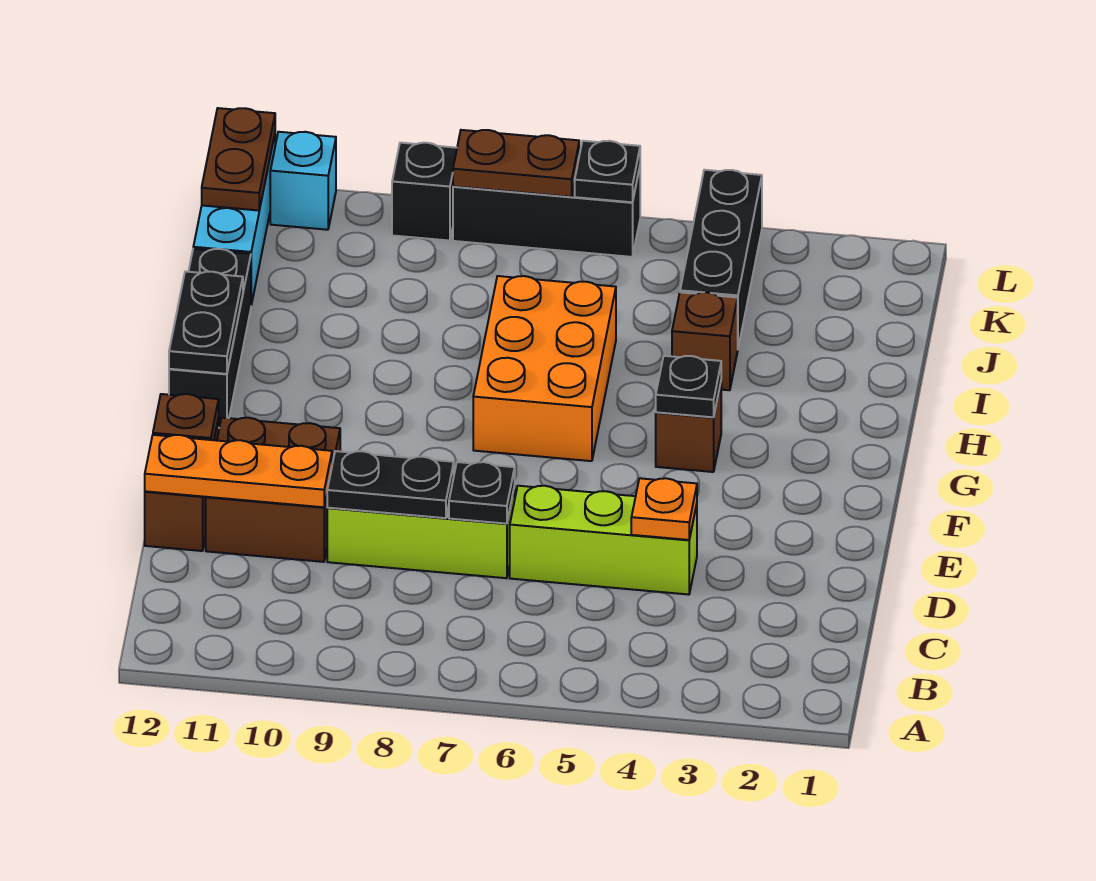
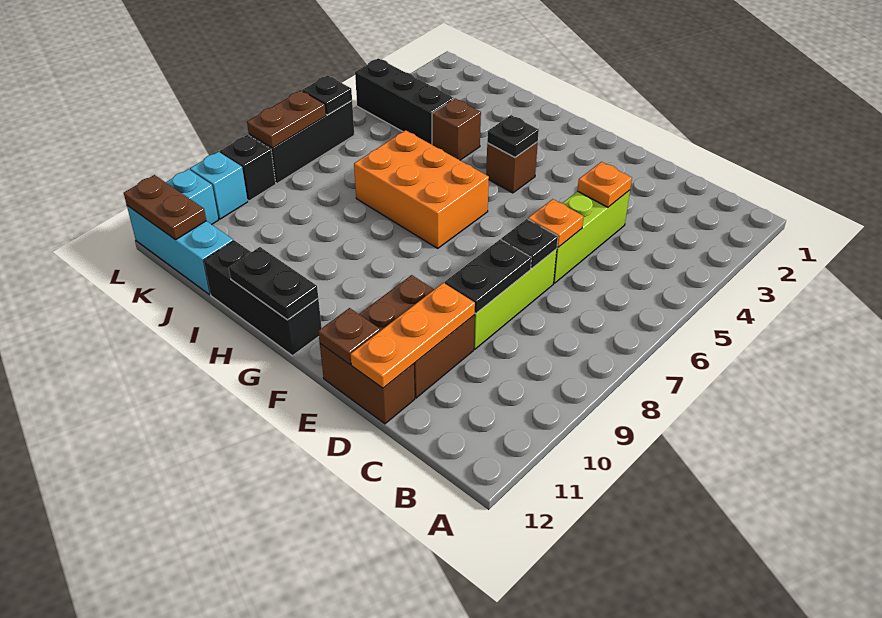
none -> orange 1x1 plate [528,199,584,247]
none -> cyan 1x1 brick [190,152,248,219]

